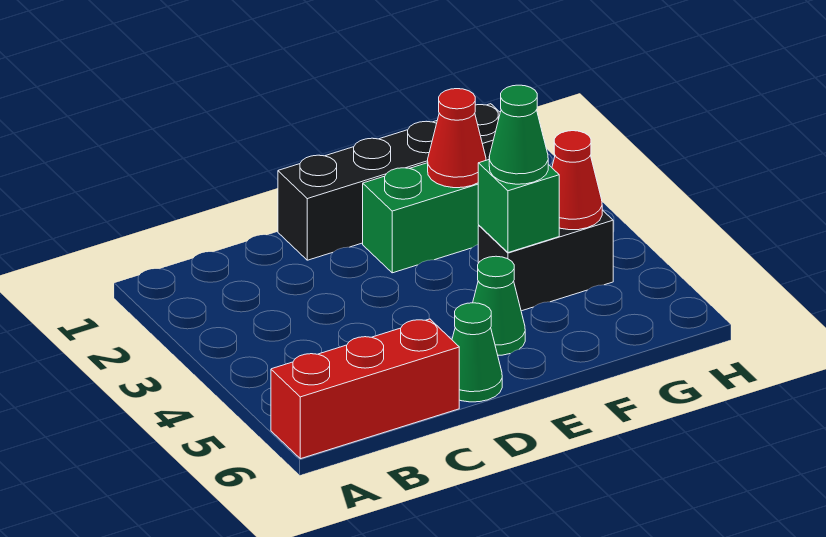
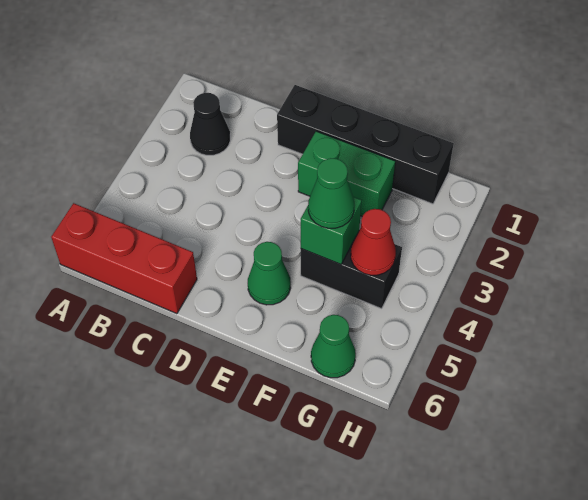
none -> black 1x1 cone [190,93,230,155]
green 1x1 cone [452,303,502,402] -> green 1x1 cone moved to [311,315,356,378]
red 1x1 cone [428,89,486,188] -> none

